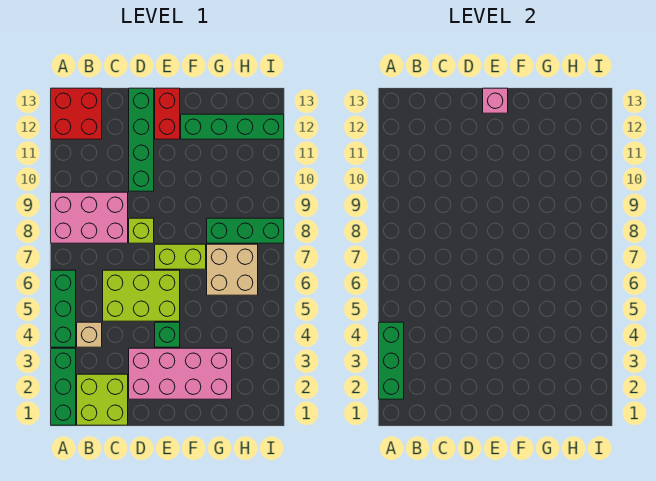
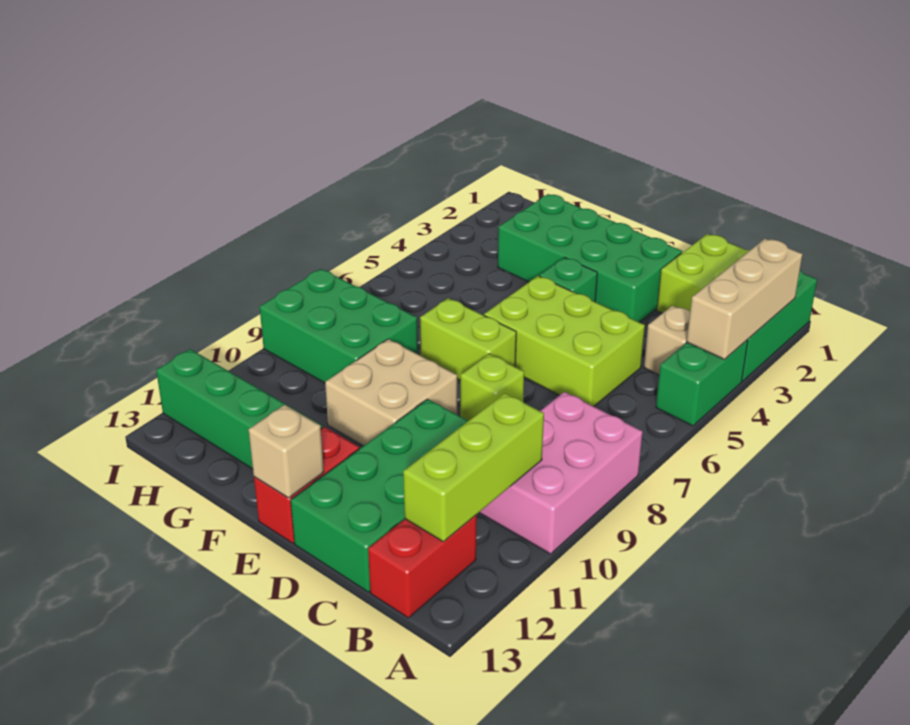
green 1x3 brick [379,322,404,399] -> tan 1x3 brick [687,239,803,359]
green 1x3 brick [51,270,76,347] -> green 1x2 brick [656,340,748,426]
pink 2x3 brick [51,192,128,243] -> pink 2x3 brick turned to [479,392,643,554]
red 2x2 brick [51,88,102,139] -> red 1x2 brick [368,515,477,618]
none -> lime 1x3 brick [403,393,544,542]
pink 2x4 brick [129,348,232,399] -> green 2x4 brick [498,194,682,323]
green 1x4 brick [129,88,154,191] -> green 2x4 brick [291,399,468,592]
pink 1x1 brick [483,88,508,113] -> tan 1x1 brick [249,405,324,498]
tan 2x2 brick [207,244,258,295] -> tan 2x2 brick moved to [325,339,457,446]
green 1x3 brick [207,218,284,243] -> green 2x3 brick [260,269,418,383]

